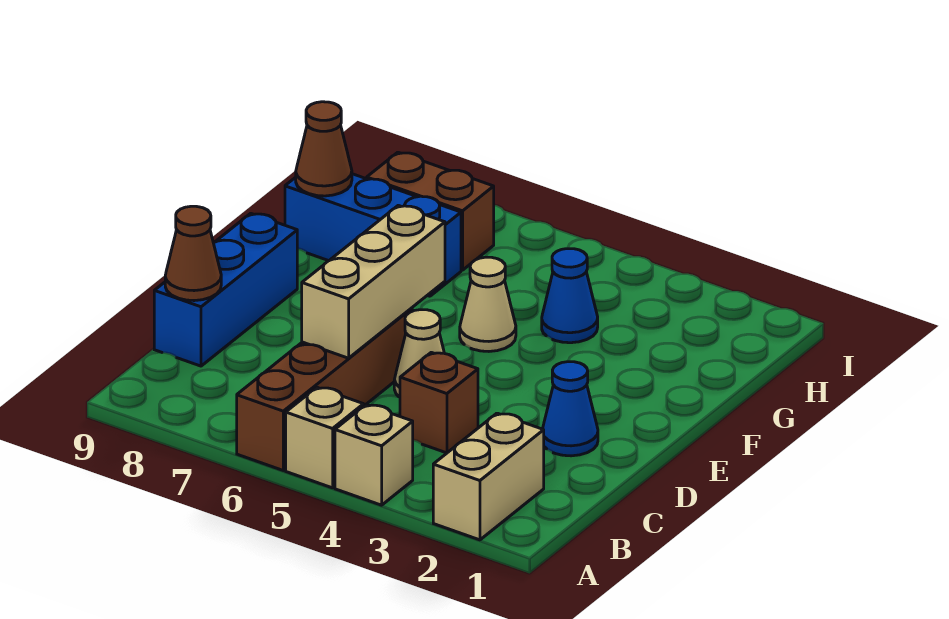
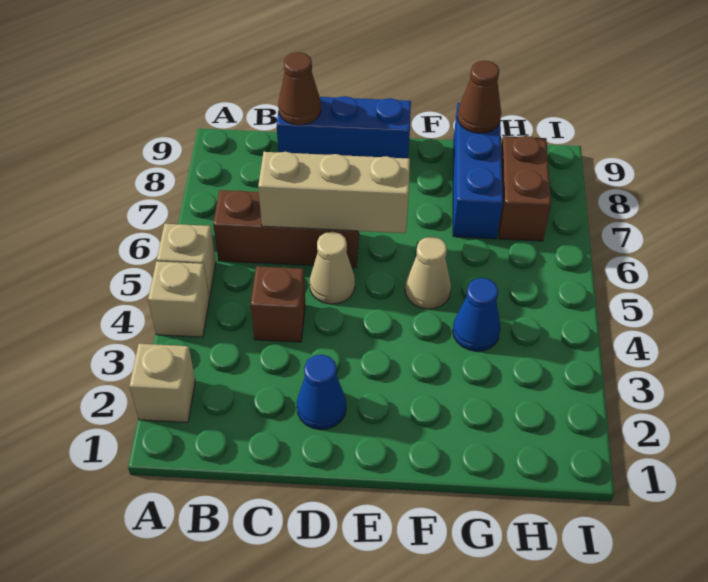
tan 1x2 brick [433,413,544,540] -> tan 1x1 brick [129,344,195,422]
brown 1x4 brick [237,308,412,470] -> brown 1x3 brick [213,190,359,268]

